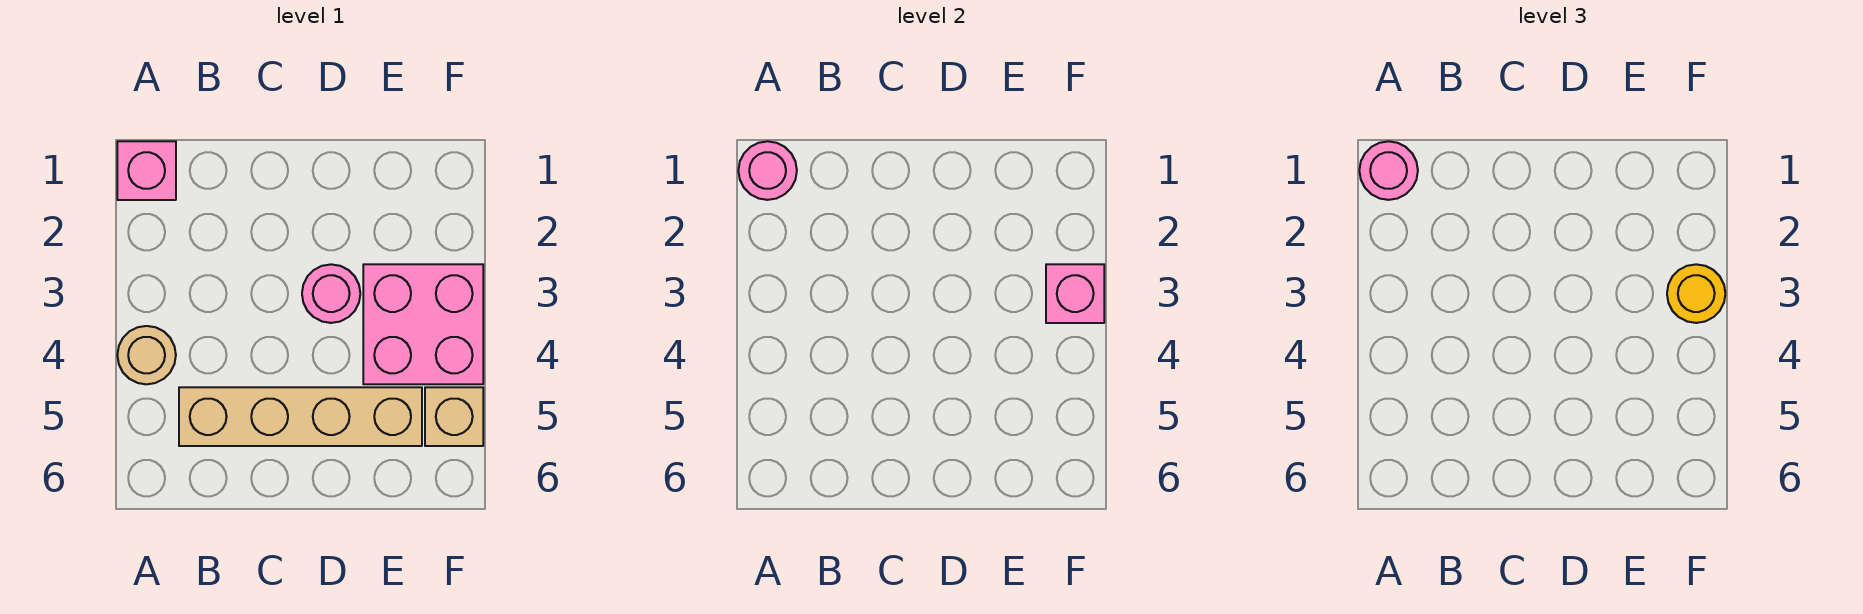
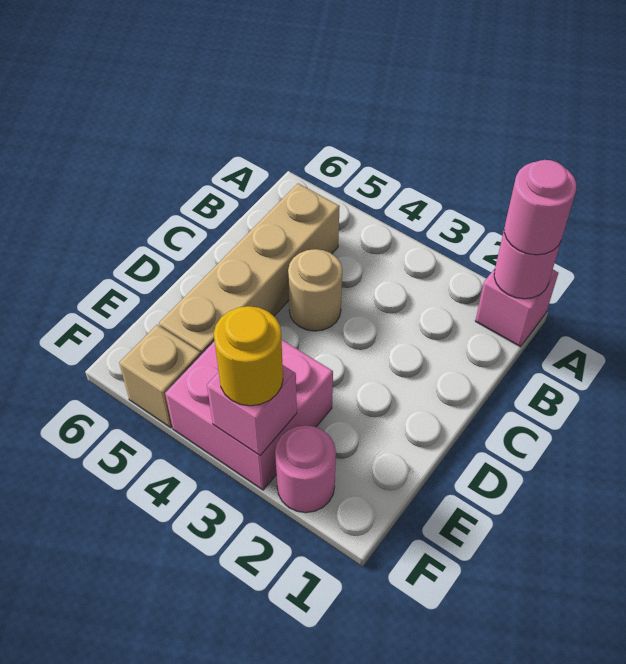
tan 1x1 round brick [117,326,176,384] -> tan 1x1 round brick moved to [288,249,342,331]
pink 1x1 round brick [302,264,360,323] -> pink 1x1 round brick moved to [275,425,336,513]

